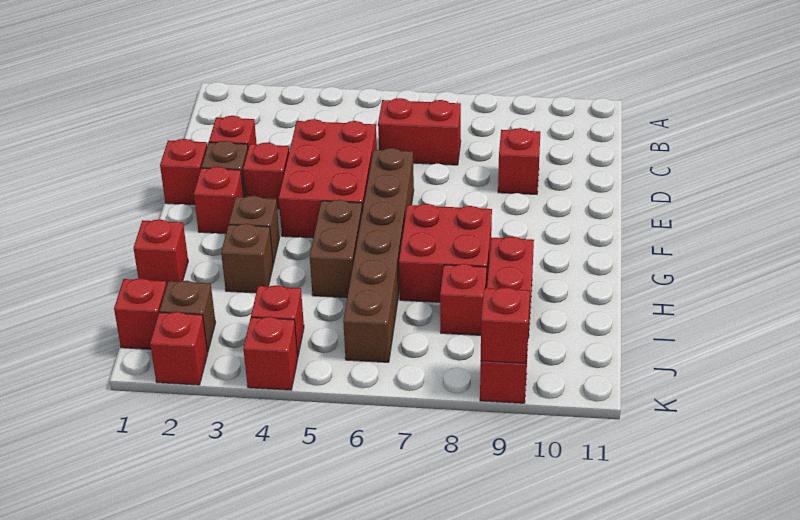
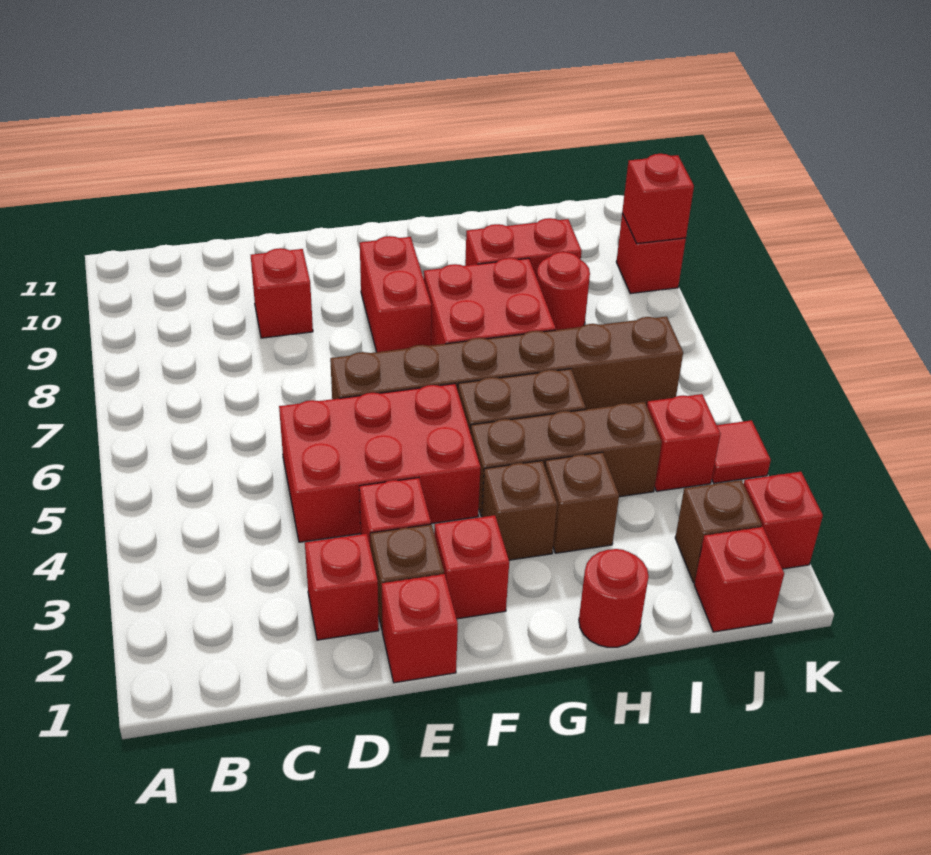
red 1x2 brick [378,98,461,165] -> red 1x2 brick moved to [360,236,431,352]
none -> brown 1x3 brick [470,402,662,516]
red 1x1 brick [134,219,188,285] -> red 1x1 round brick [579,549,649,647]
red 1x1 brick [440,264,487,335] -> red 1x1 round brick [537,252,590,330]
red 1x1 brick [243,317,298,390] -> red 1x1 tile [712,420,771,483]

